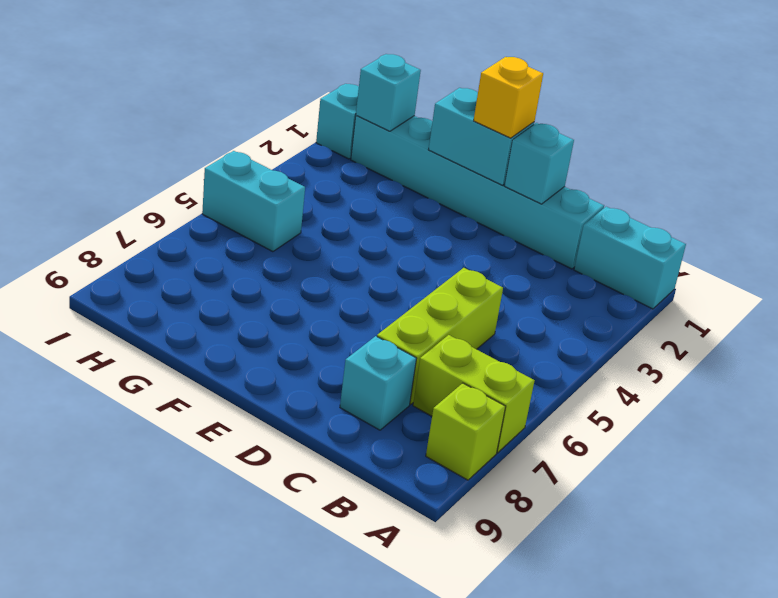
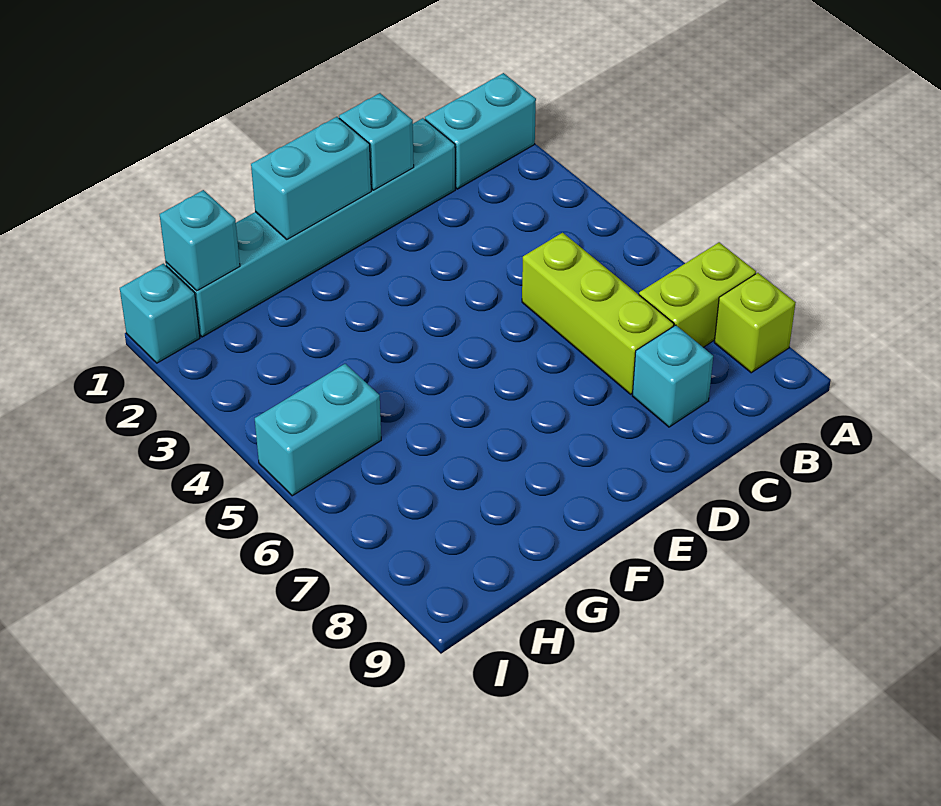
yellow 1x1 brick [474,57,543,138] -> none

